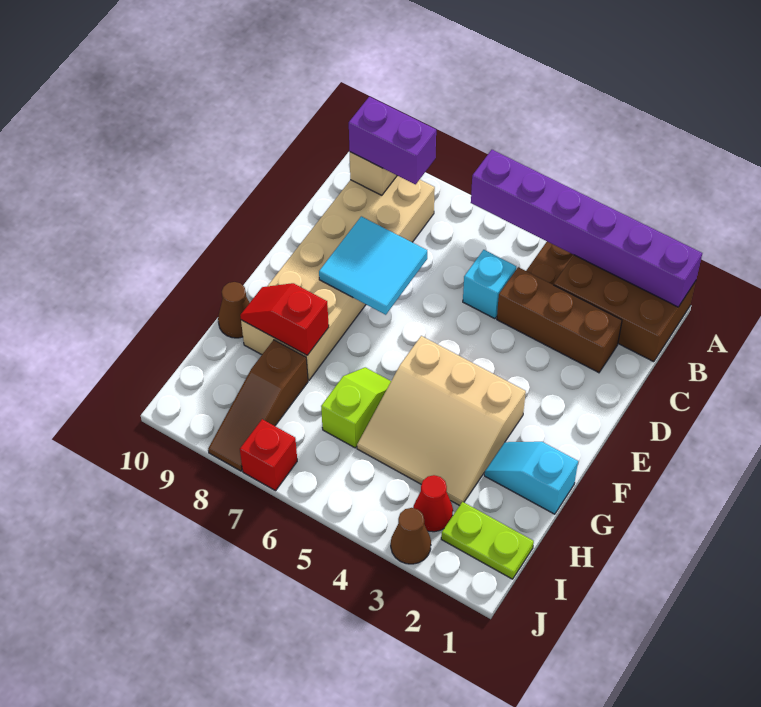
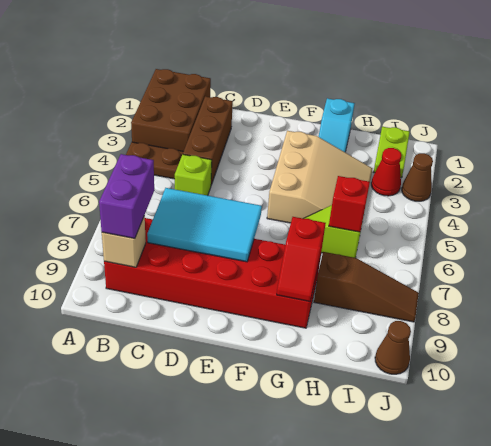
purple 1x6 brick [471,150,702,307] -> none
tan 2x6 brick [241,176,435,380] -> red 2x6 brick [104,218,321,328]
cyan 1x1 brick [463,250,516,319] -> lime 1x1 brick [175,154,212,196]
cyan 2x2 tile [319,216,427,315] -> cyan 2x3 tile [147,188,262,262]
brown 1x1 cone [218,282,250,338] -> brown 1x1 cone moved to [375,321,411,374]
red 1x1 brick [240,419,297,491] -> red 1x1 brick moved to [329,176,370,232]

